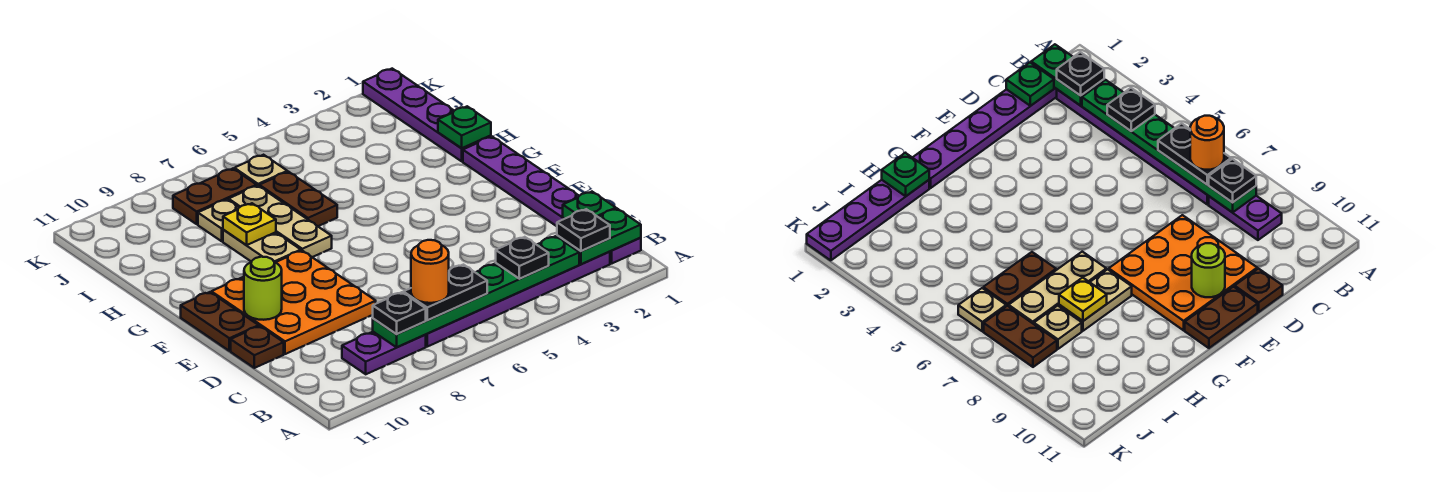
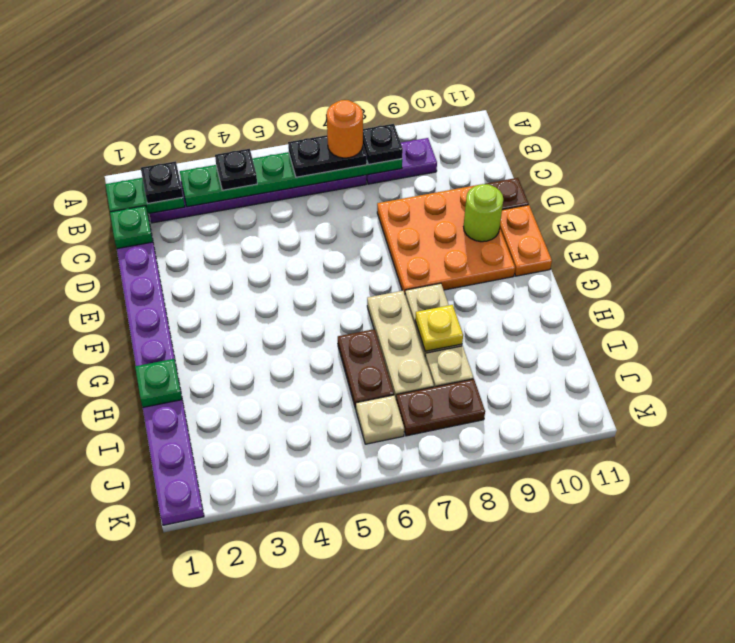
brown 1x2 plate [181,292,259,351] -> orange 1x2 plate [500,205,552,276]

